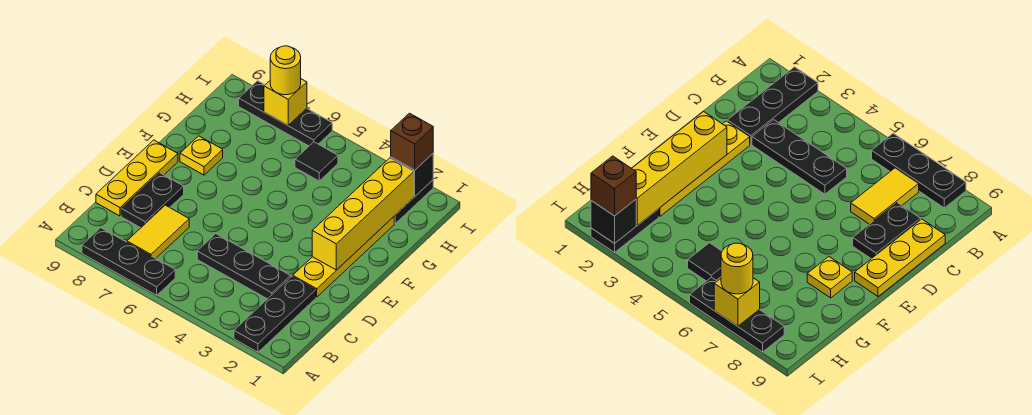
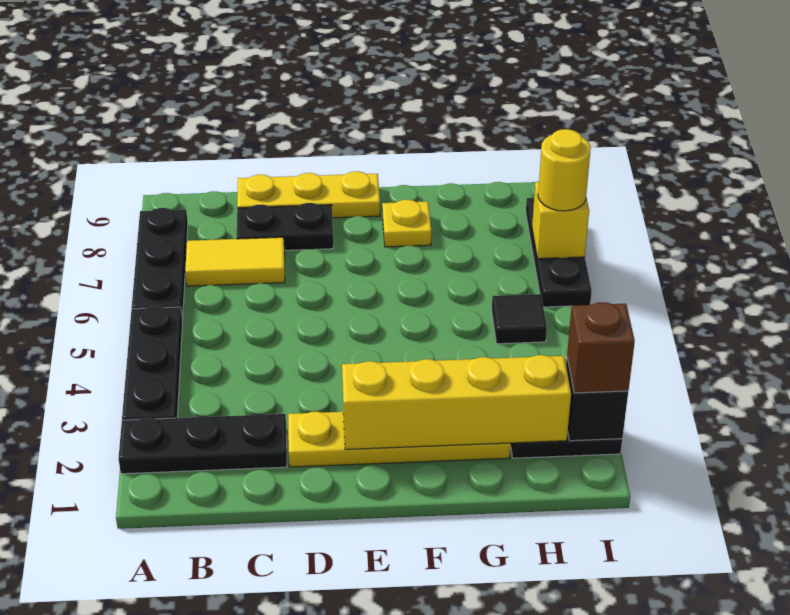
black 1x3 plate [197,234,291,299] -> black 1x3 plate moved to [122,306,183,420]

